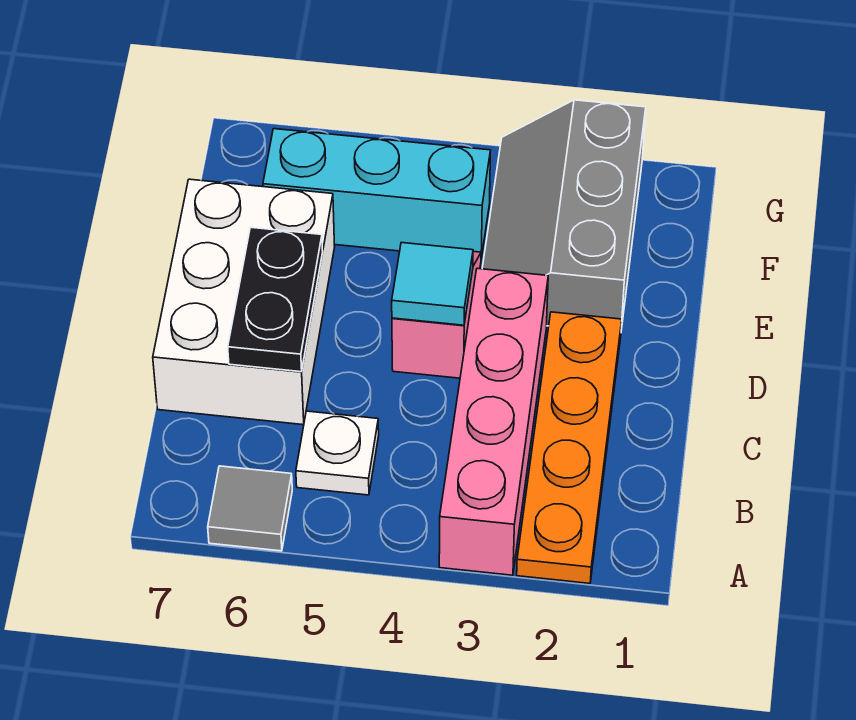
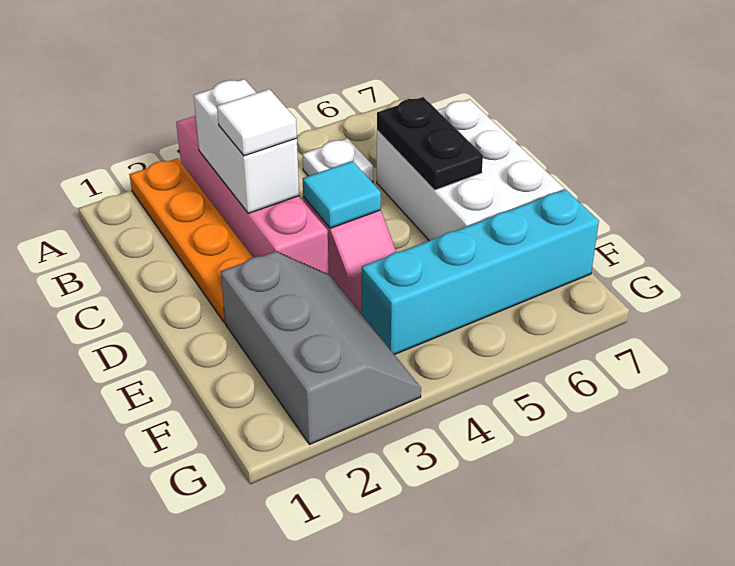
grey 1x1 tile [208,466,292,551] -> none
none -> white 1x2 brick [194,79,299,213]
none -> white 1x1 tile [217,89,297,156]
cyan 1x3 brick [263,129,491,258] -> cyan 1x4 brick [362,189,599,355]

